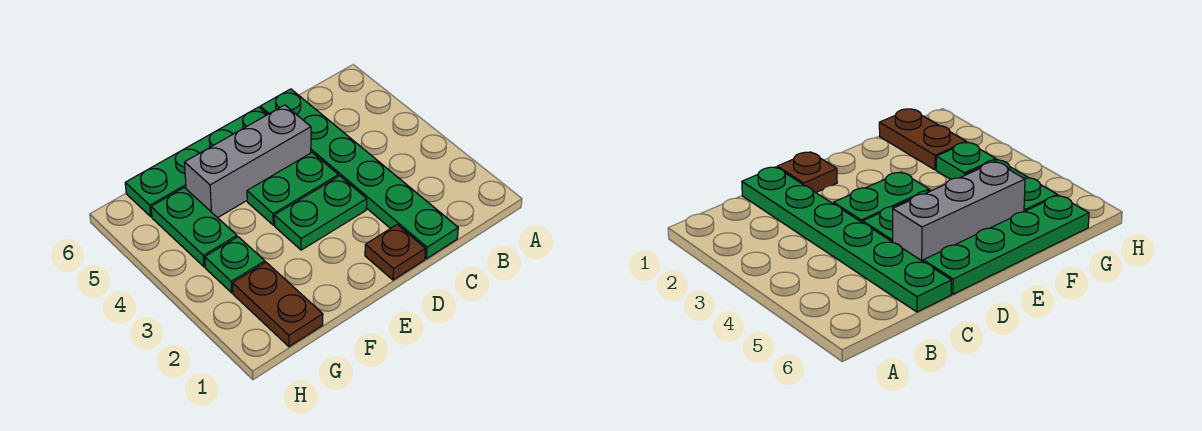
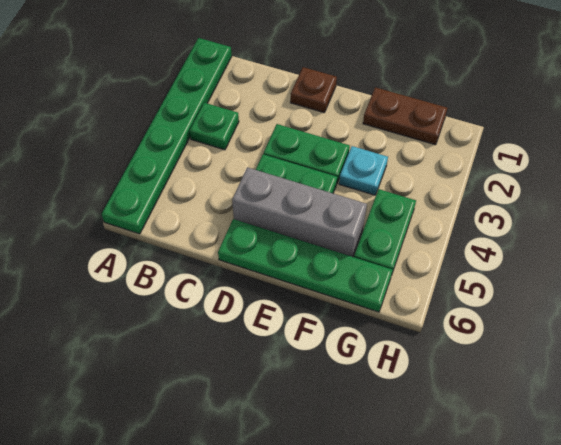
green 1x6 plate [260,89,458,259] -> green 1x6 plate moved to [102,38,232,234]
none -> cyan 1x1 plate [339,146,388,195]
brown 1x2 plate [233,262,323,347] -> brown 1x2 plate turned to [363,87,447,145]
green 1x1 plate [205,237,265,293] -> green 1x1 plate moved to [190,103,239,150]

